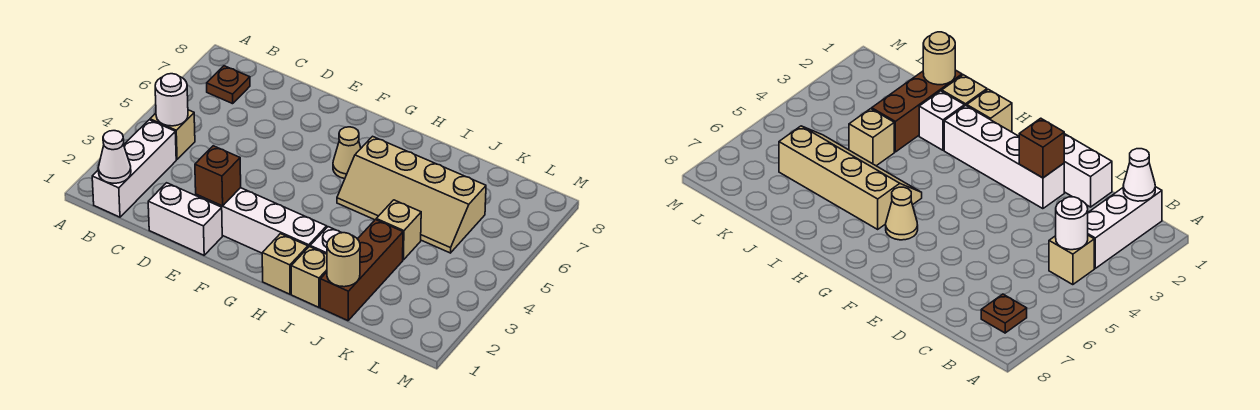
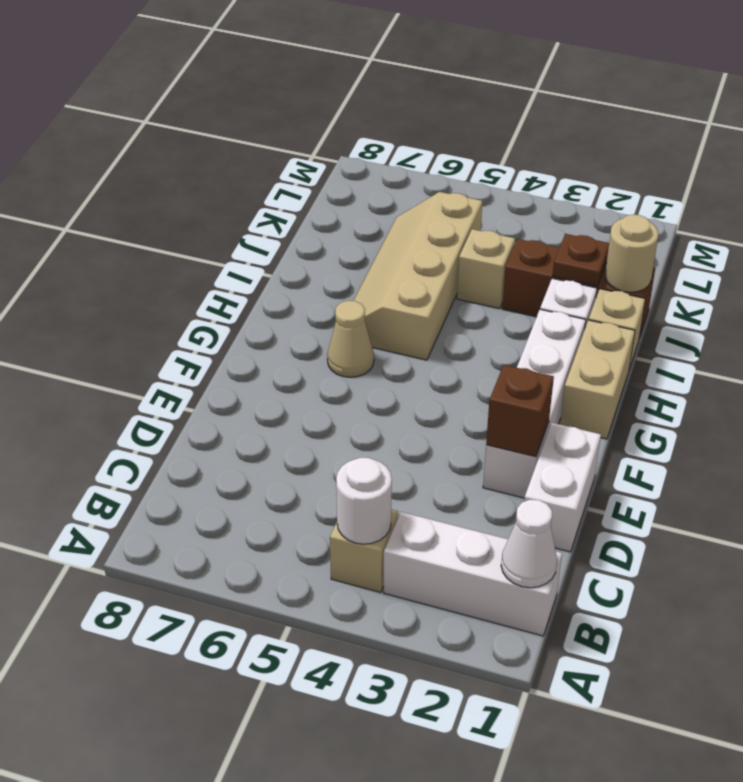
brown 1x1 plate [207,66,250,104] -> brown 1x1 plate moved to [553,234,609,286]
tan 1x1 brick [262,234,308,294] -> tan 1x2 brick [560,320,635,439]
tan 2x4 slope [337,136,486,253] -> tan 2x4 slope turned to [353,192,482,360]

